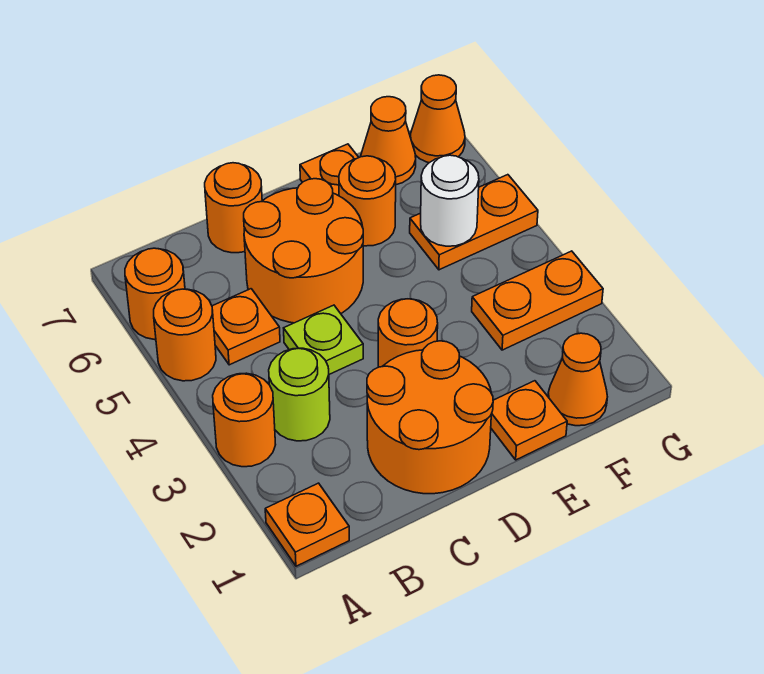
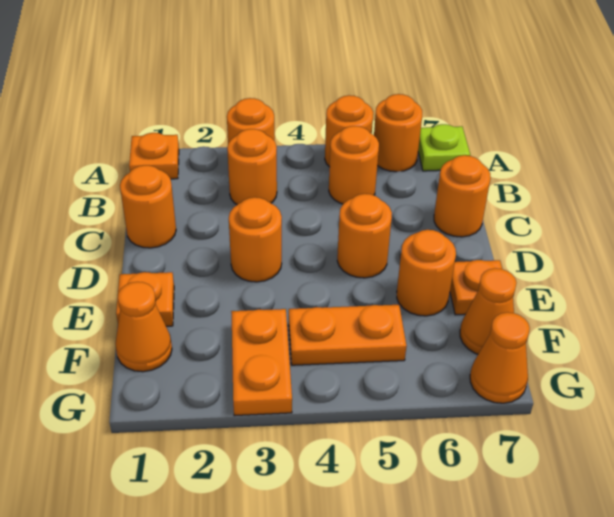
lime 1x1 round brick [269,348,330,441] -> orange 1x1 round brick [227,129,277,205]
orange 1x1 plate [212,289,280,365] -> orange 1x1 round brick [329,126,379,204]
orange 2x2 round brick [367,341,493,494] -> orange 1x1 round brick [120,165,176,248]
lime 1x1 plate [284,305,363,374] -> lime 1x1 plate moved to [418,124,470,171]
orange 2x2 round brick [244,179,363,323] -> orange 1x1 round brick [337,194,392,278]
orange 1x2 plate [410,175,538,270] -> orange 1x2 plate turned to [289,305,407,365]
white 1x1 round brick [421,155,479,246] -> none

